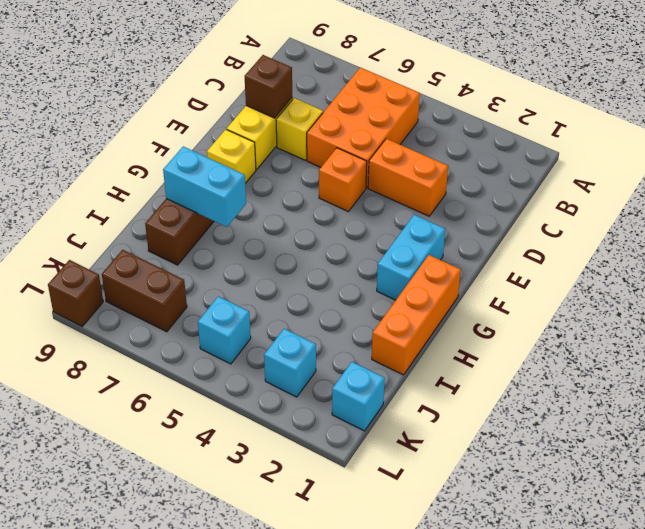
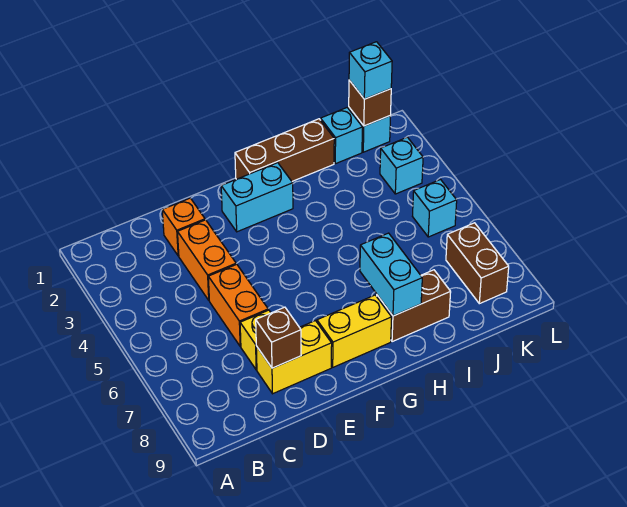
orange 2x3 brick [307,68,420,188] -> orange 1x2 brick [208,264,268,346]
orange 1x1 brick [319,148,367,212] -> orange 1x1 brick moved to [162,198,205,256]
yellow 1x1 brick [207,130,256,183] -> yellow 1x2 brick [317,295,392,367]
orange 1x3 brick [372,255,461,375] -> brown 1x3 brick [235,119,334,181]
none -> cyan 1x1 brick [321,108,362,164]
none -> cyan 1x1 brick [349,42,392,99]
brown 1x1 brick [48,260,103,326] -> brown 1x1 brick moved to [349,80,391,126]

